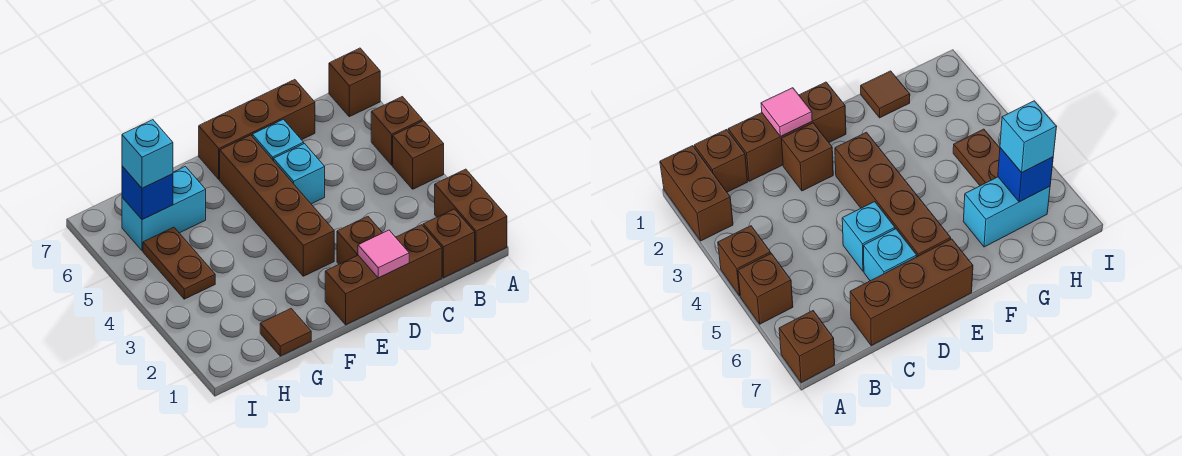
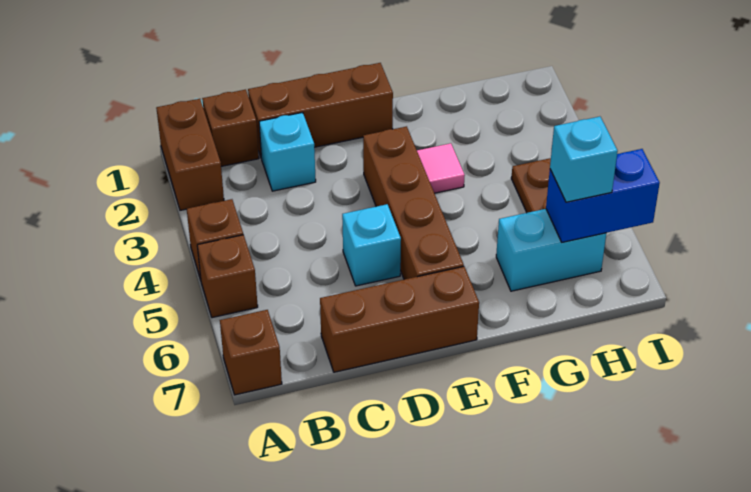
pink 1x1 tile [358,230,409,278] -> pink 1x1 tile moved to [417,143,465,193]
brown 1x1 brick [337,216,382,264] -> none
cyan 1x1 brick [252,119,304,161] -> cyan 1x1 brick moved to [259,112,316,191]
brown 1x1 tile [260,309,311,356] -> none
blue 1x1 brick [122,166,173,220] -> blue 1x2 brick [546,149,660,242]

